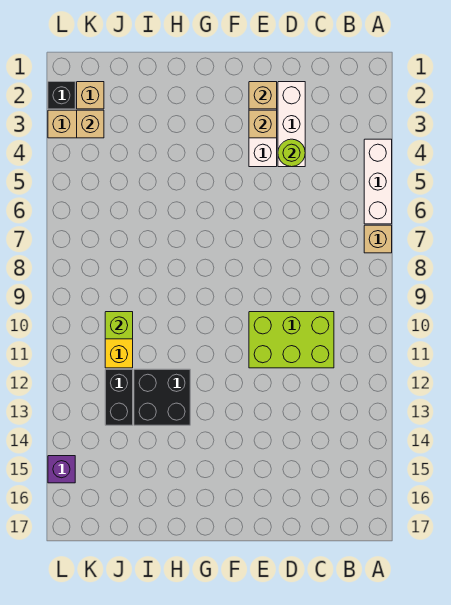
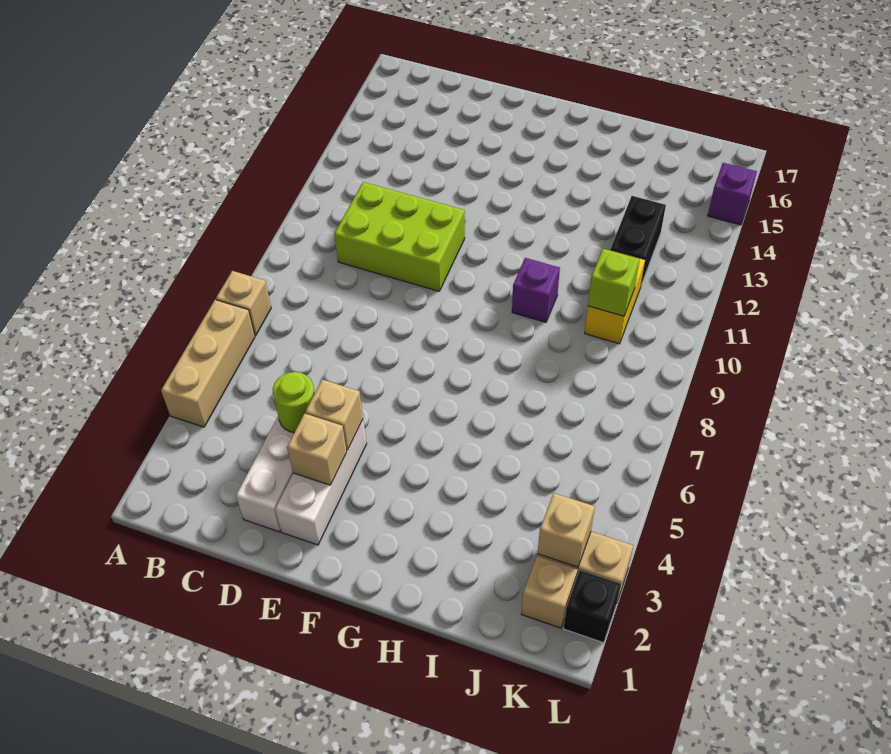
white 1x3 brick [364,139,392,224] -> tan 1x3 brick [161,300,255,427]
tan 1x1 brick [249,82,277,109] -> tan 1x1 brick moved to [305,380,363,450]
none -> purple 1x1 brick [512,258,560,322]
black 2x2 brick [134,369,190,425] -> none

